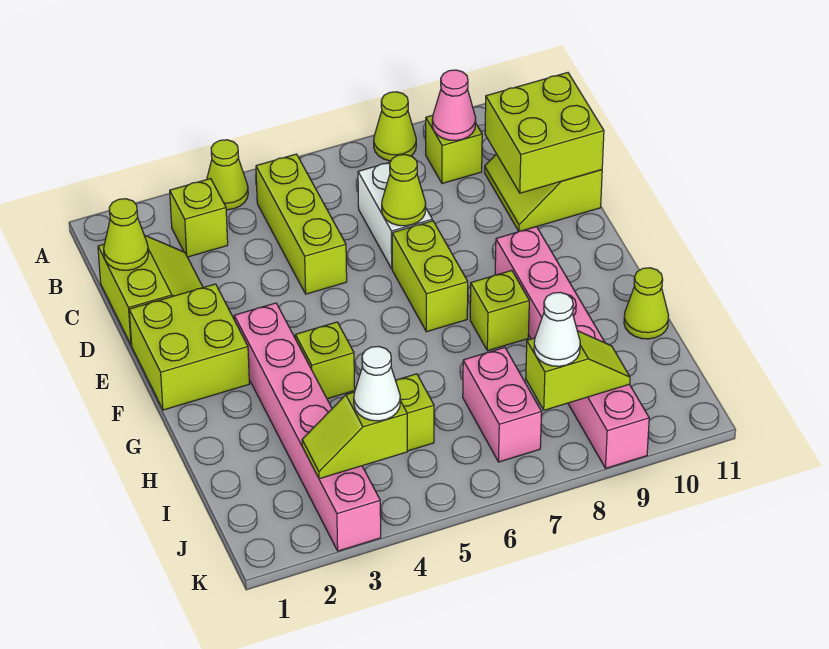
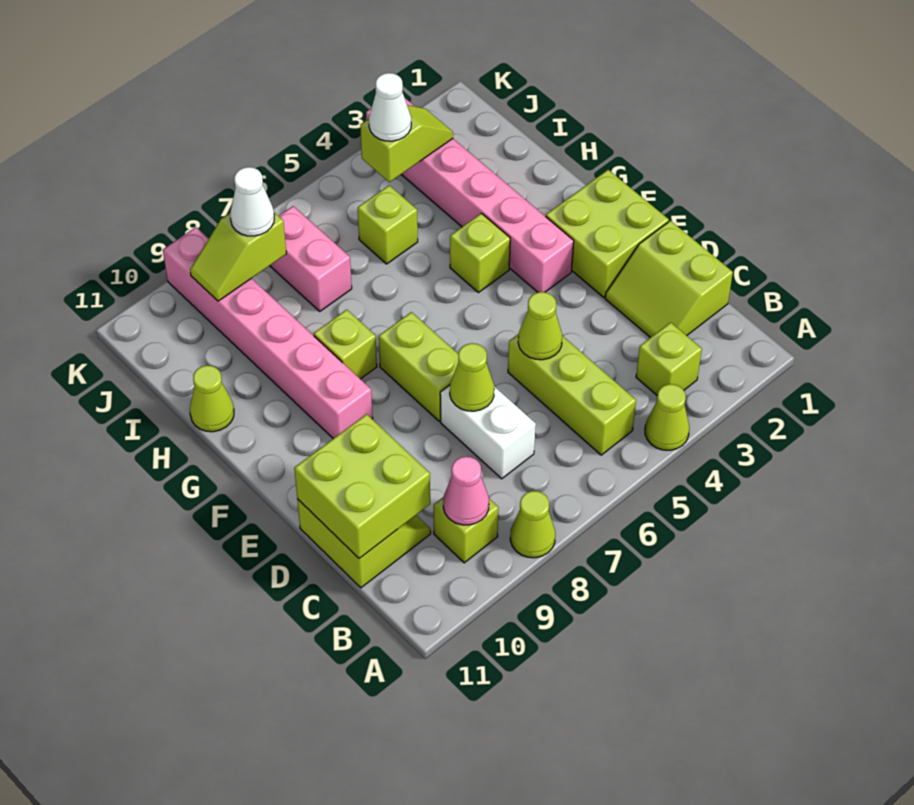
lime 1x1 cone [104,199,148,270] -> lime 1x1 cone moved to [518,292,562,360]

